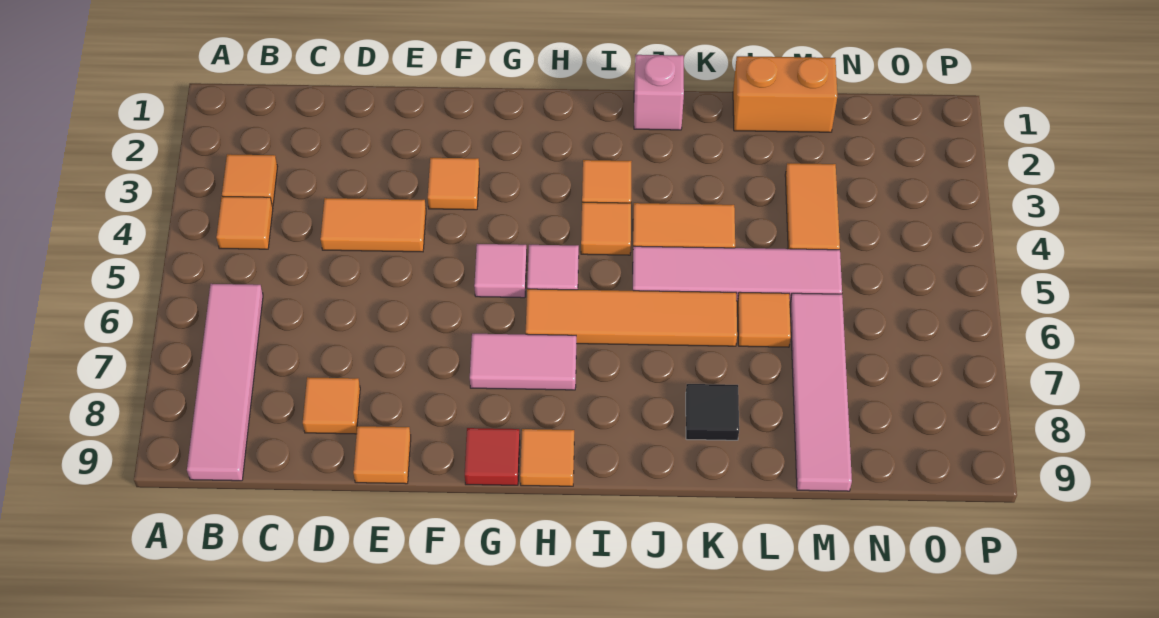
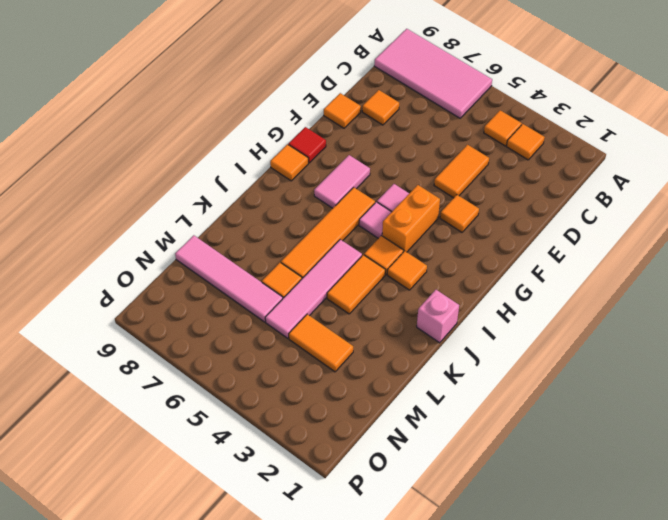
pink 1x4 tile [187,284,263,481] -> pink 2x4 tile [374,29,492,118]
black 1x1 tile [686,384,739,440] -> none
orange 1x2 brick [733,56,837,132] -> orange 1x2 brick moved to [382,185,440,252]

